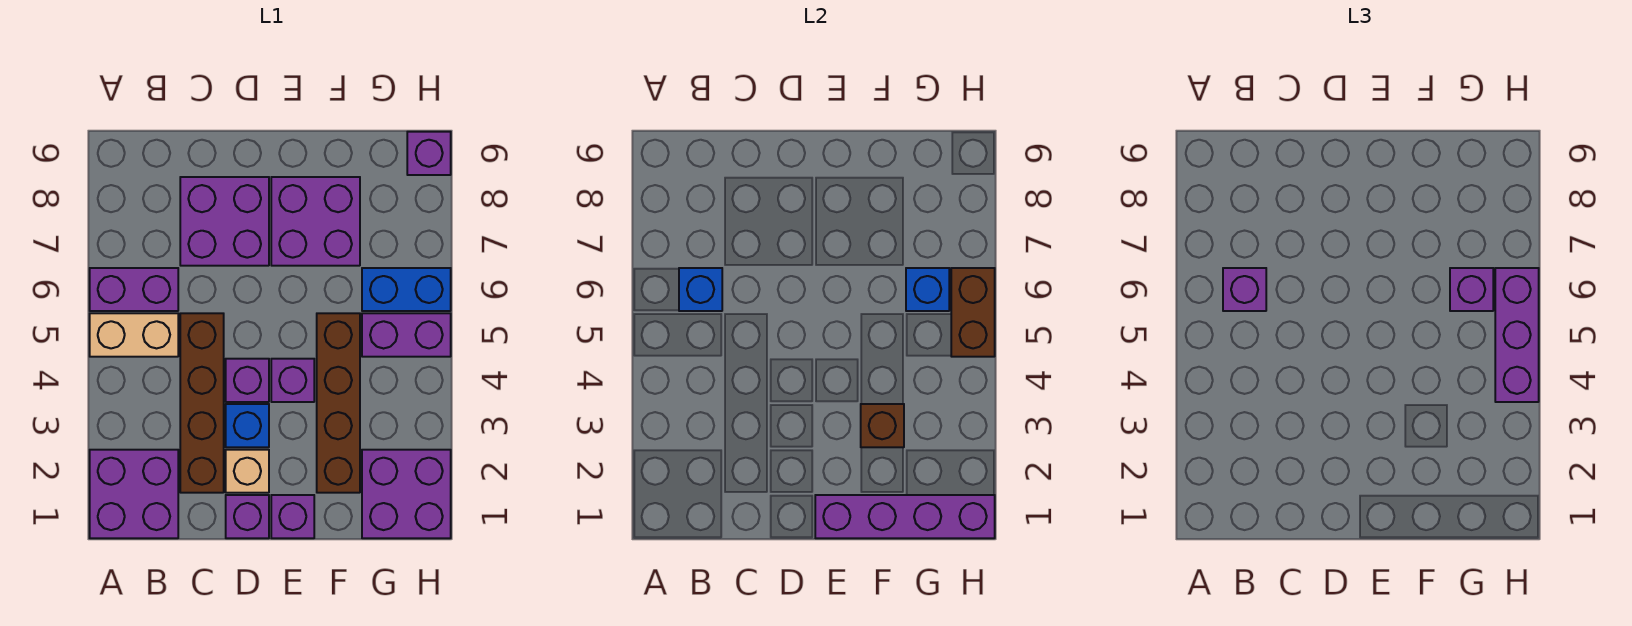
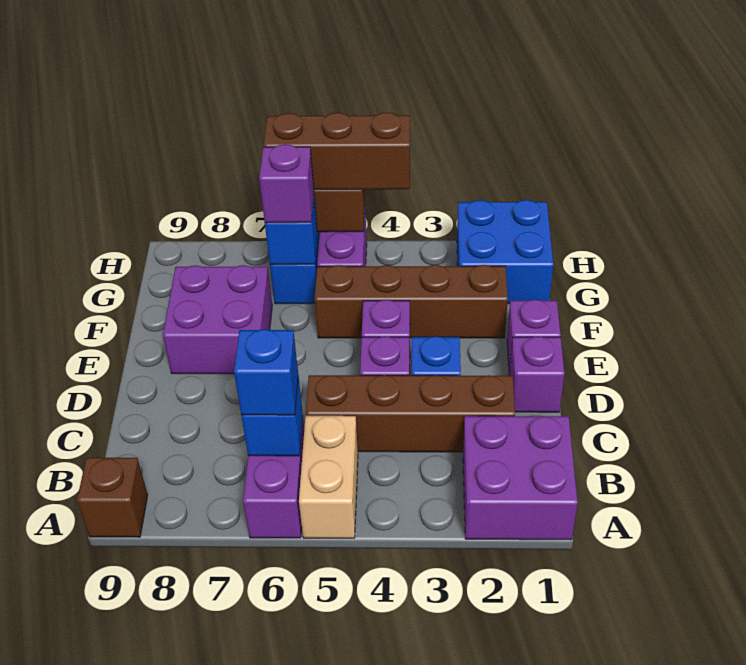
purple 1x1 brick [1223,268,1266,311] -> blue 1x1 brick [234,329,298,415]
purple 2x2 brick [180,177,269,266] -> none
tan 1x1 brick [226,450,269,493] -> none
purple 1x4 brick [815,495,995,538] -> none
brown 1x1 brick [861,404,904,447] -> brown 1x1 brick moved to [77,458,148,537]
purple 2x2 brick [362,450,451,538] -> blue 2x2 brick [457,200,553,304]
purple 1x3 brick [1495,268,1539,402] -> brown 1x3 brick [263,112,410,190]
purple 1x1 brick [407,132,451,175] -> none

